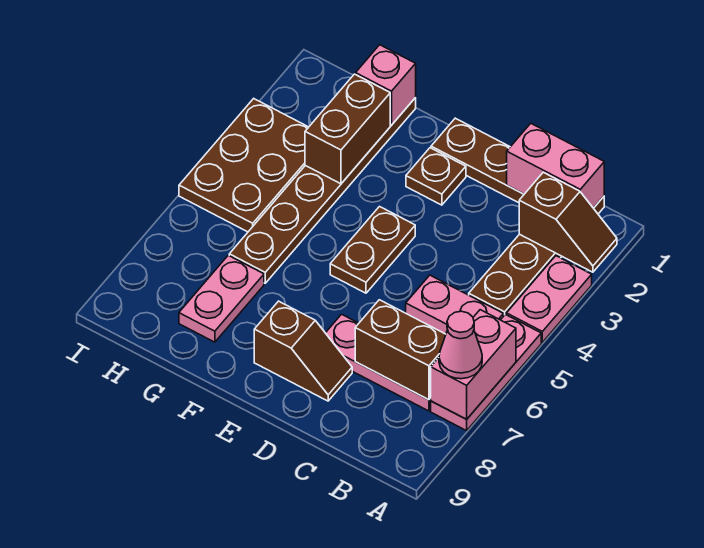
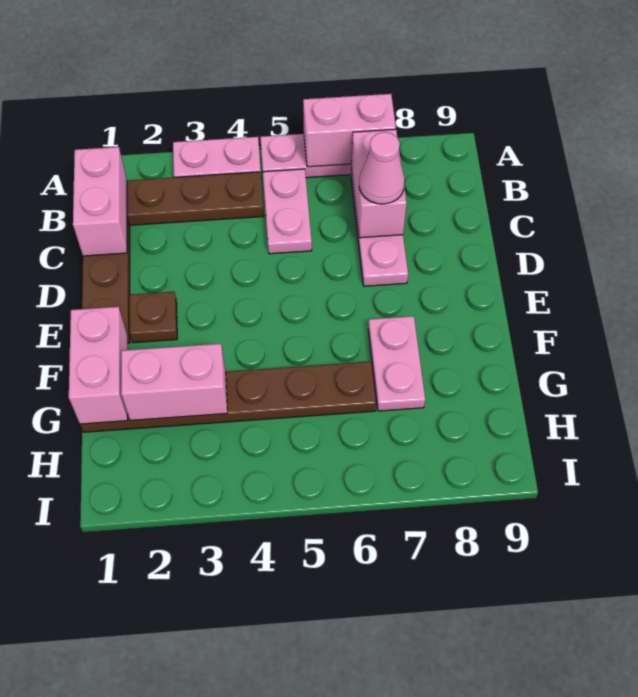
brown 1x2 slope [519,172,617,272] -> none
pink 1x1 cone [439,311,482,379] -> pink 1x1 cone moved to [359,132,405,204]
brown 1x2 brick [355,300,446,400] -> pink 1x2 brick [351,129,407,238]
brown 1x2 slope [254,301,352,401] -> none
brown 1x2 plate [330,207,415,293] -> none
pink 1x1 brick [356,45,416,125] -> pink 1x2 brick [69,307,128,424]
brown 1x2 brick [305,74,390,184] -> pink 1x2 brick [121,344,227,420]
pink 1x2 plate [179,255,264,342] -> pink 1x2 plate turned to [368,316,425,411]
brown 2x3 plate [179,99,308,232] -> none

